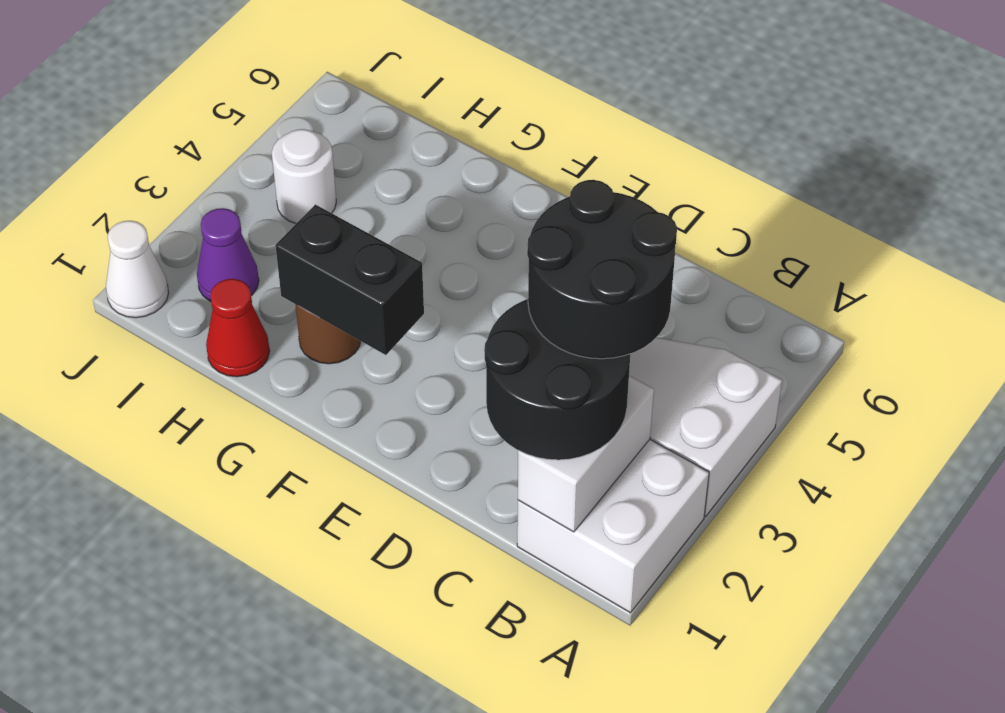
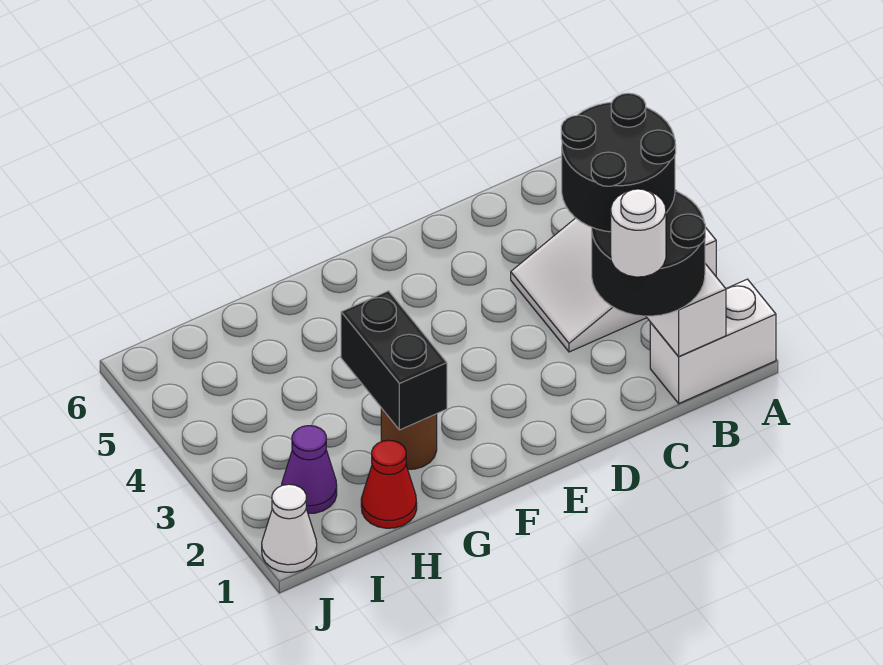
white 2x2 brick [517,440,709,613] -> white 1x2 brick [650,279,776,403]
black 1x2 brick [276,204,424,355] -> black 1x2 brick turned to [341,291,447,430]
white 1x1 round brick [272,129,336,224] -> white 1x1 round brick moved to [611,189,666,277]

